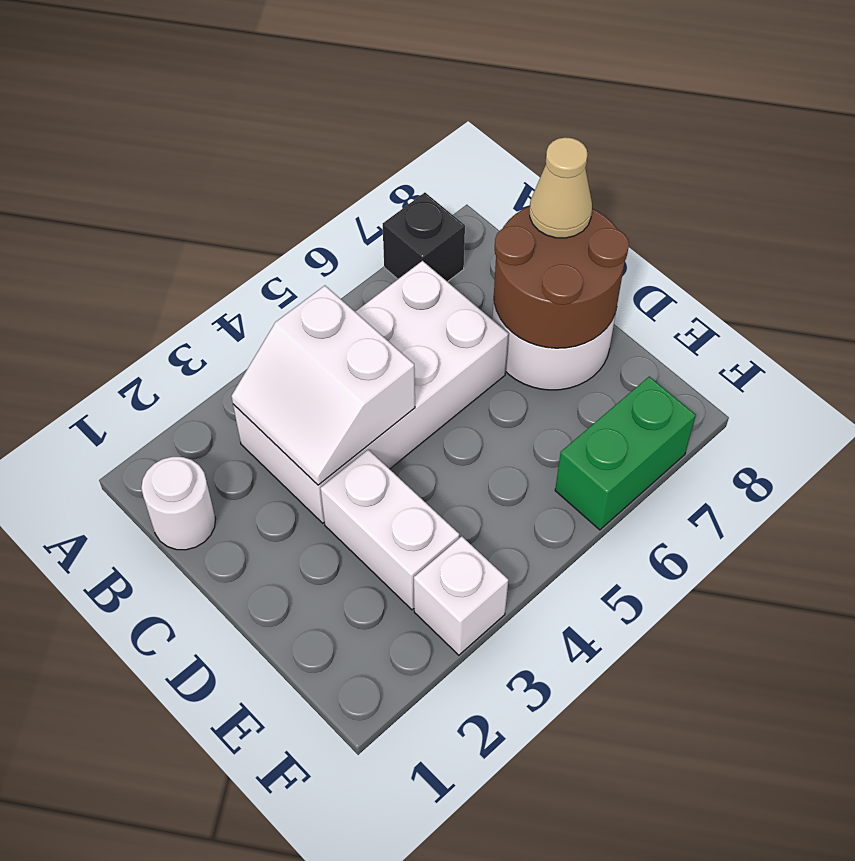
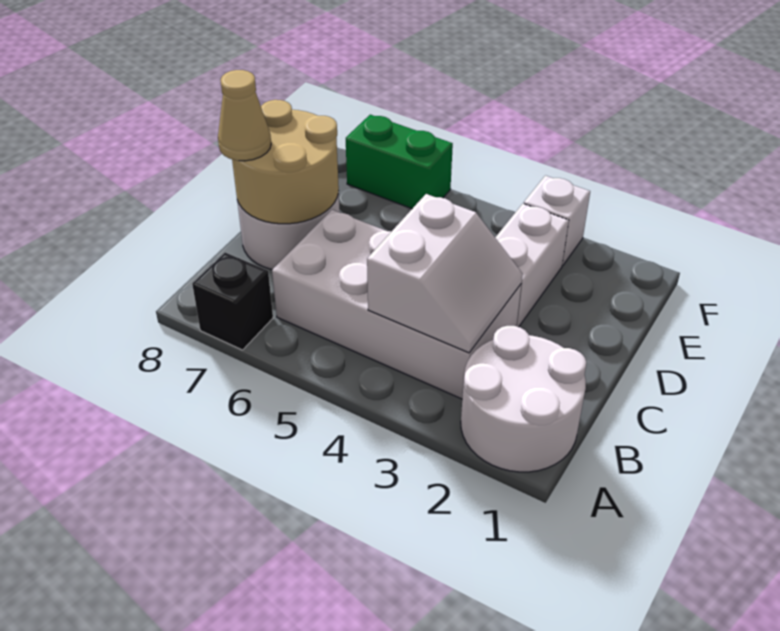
white 1x1 round brick [141,457,216,550] -> white 2x2 round brick [461,326,586,472]
brown 2x2 round brick [494,206,629,348] -> tan 2x2 round brick [232,100,339,224]

